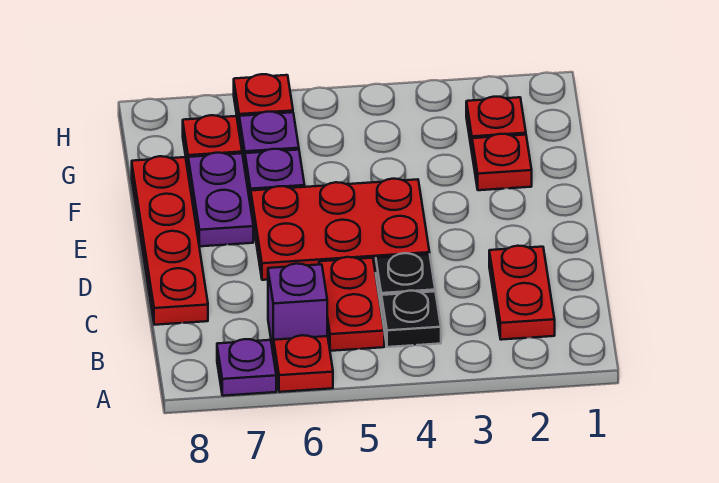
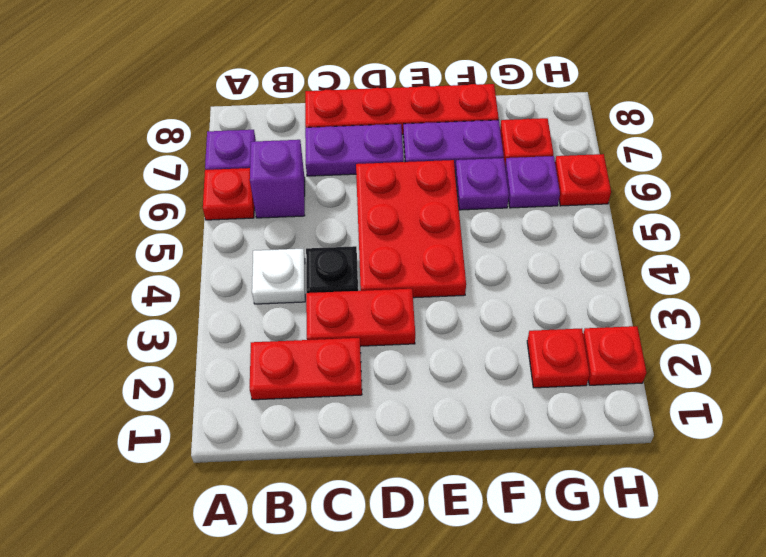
black 1x1 plate [381,291,441,347] -> white 1x1 plate [252,249,305,304]
red 1x2 plate [319,257,384,351] -> red 1x2 plate moved to [306,289,415,346]
none -> purple 1x2 plate [305,124,404,176]
red 1x1 plate [472,134,532,190] -> red 1x1 plate moved to [583,326,646,385]

